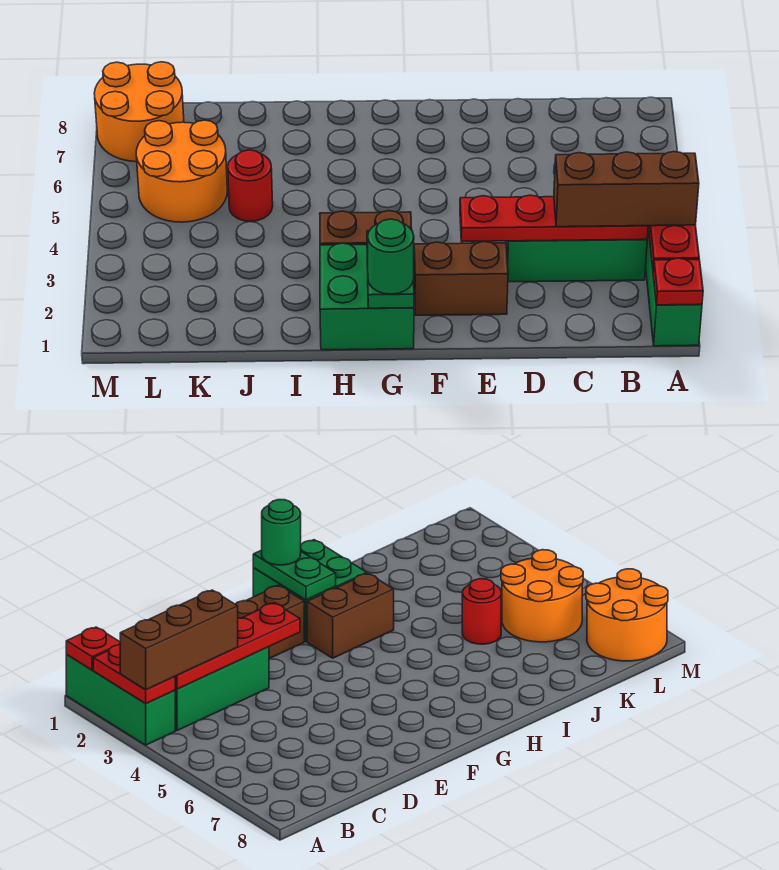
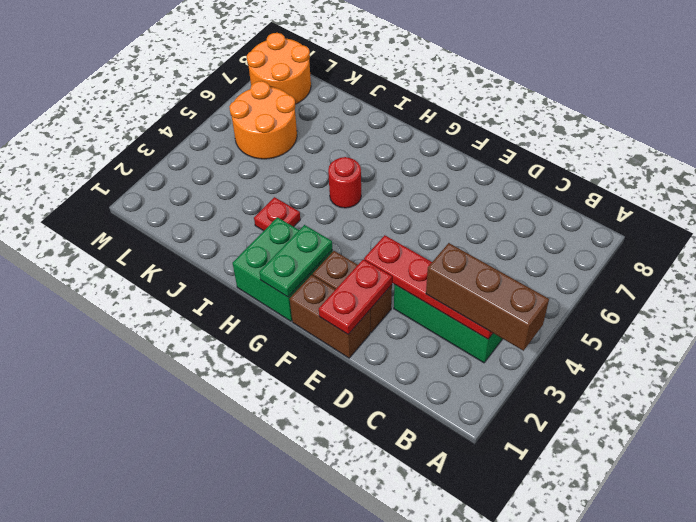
green 1x3 brick [646,229,702,346] -> none
red 1x1 plate [653,258,703,305] -> red 1x1 plate moved to [254,197,300,231]
red 1x2 plate [648,225,699,269] -> red 1x2 plate moved to [319,259,392,334]
green 1x1 round brick [368,219,414,294] -> none
brown 1x2 brick [320,211,412,245] -> brown 1x2 brick moved to [290,275,370,358]
red 1x1 round brick [228,150,273,221] -> red 1x1 round brick moved to [328,157,361,208]

